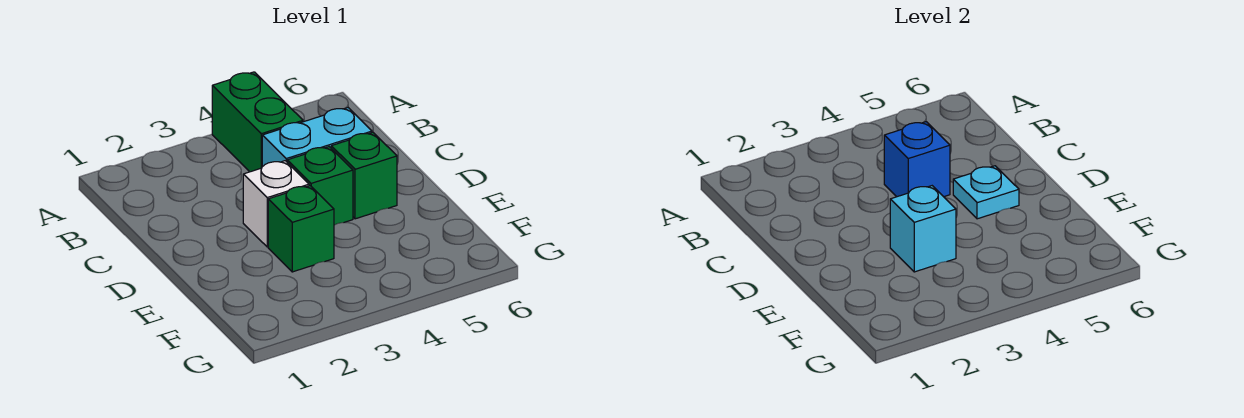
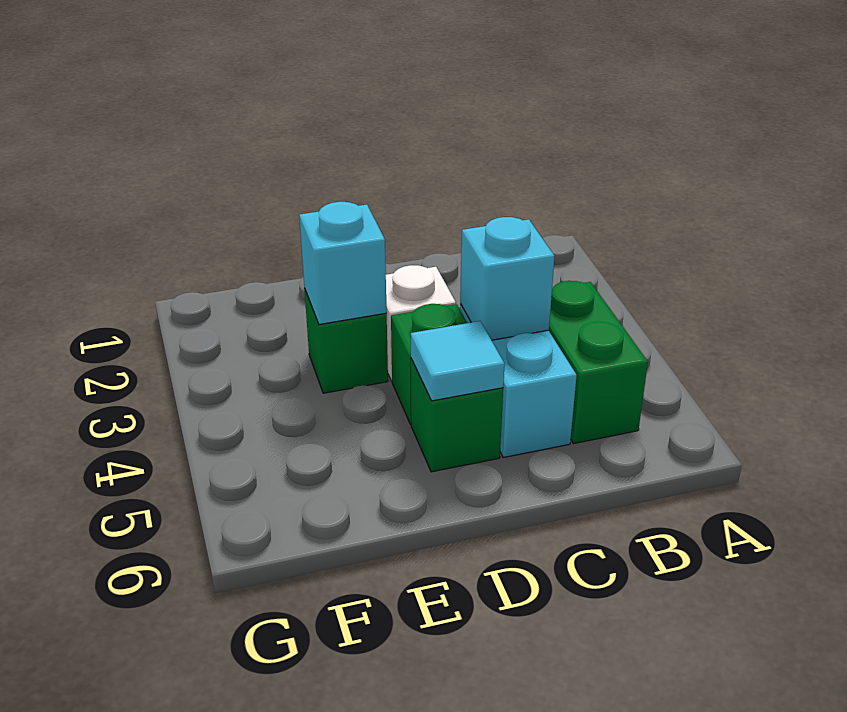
green 1x2 brick [212,72,303,172] -> green 1x2 brick turned to [549,281,648,444]
blue 1x1 brick [884,122,950,197] -> cyan 1x1 brick [460,217,554,340]
cyan 1x1 plate [953,166,1019,219] -> cyan 1x1 tile [411,321,505,401]

